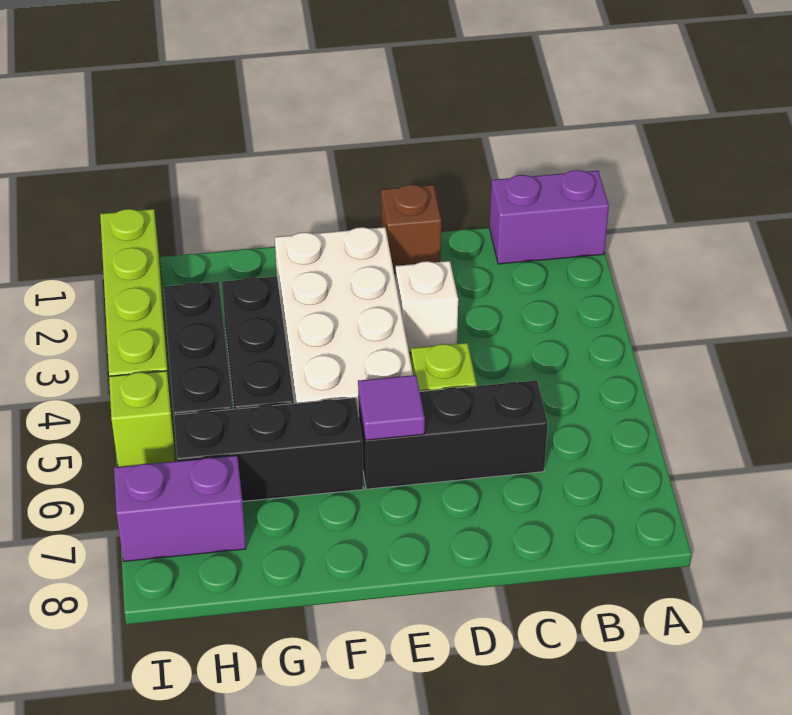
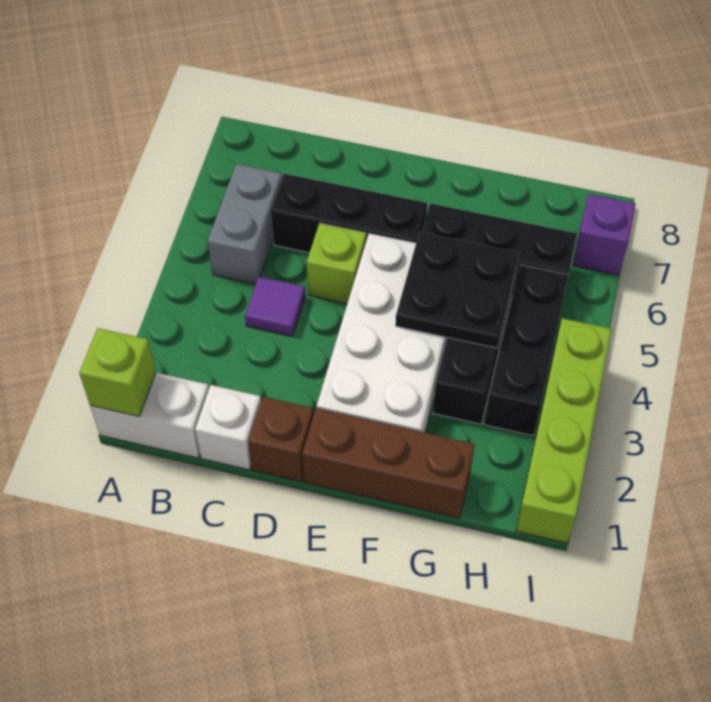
purple 1x2 brick [490,170,609,264] -> white 1x2 brick [90,373,209,458]
none -> grey 1x2 brick [208,164,282,284]
white 1x1 brick [396,261,458,352] -> white 1x1 brick moved to [195,385,261,470]
none -> brown 1x3 brick [302,408,475,518]
purple 1x1 tile [358,375,425,440] -> purple 1x1 tile moved to [245,277,305,336]
none -> black 2x2 plate [395,232,519,348]
purple 1x2 brick [114,455,246,561] -> purple 1x1 brick [572,194,636,275]
lime 1x1 brick [109,371,176,467] -> lime 1x1 brick moved to [79,328,156,417]

